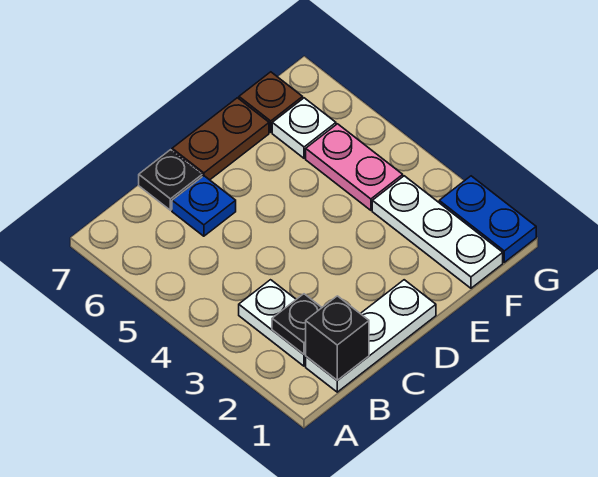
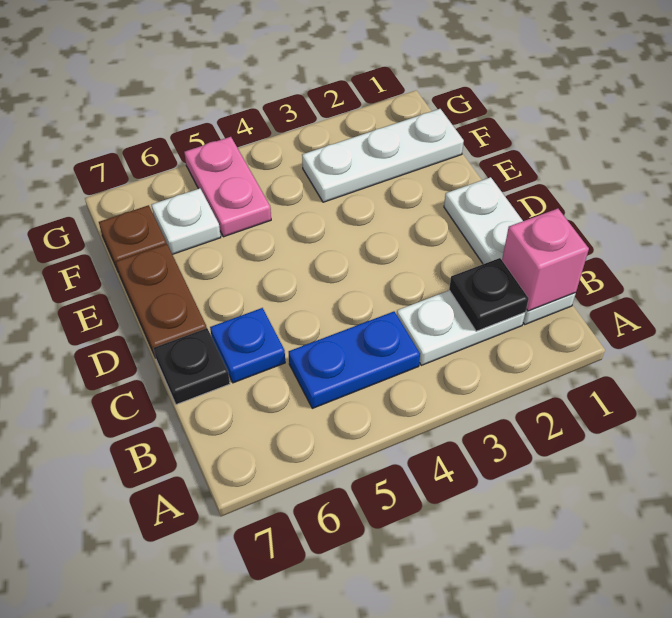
black 1x1 brick [305,296,369,380] -> pink 1x1 brick [502,209,589,311]
pink 1x2 plate [306,124,403,210] -> pink 1x2 plate turned to [184,137,271,237]
blue 1x2 plate [439,176,536,262] -> blue 1x2 plate moved to [289,312,420,408]

